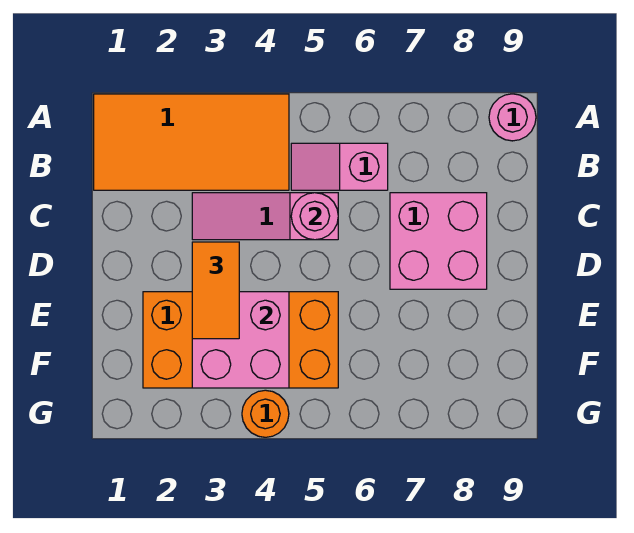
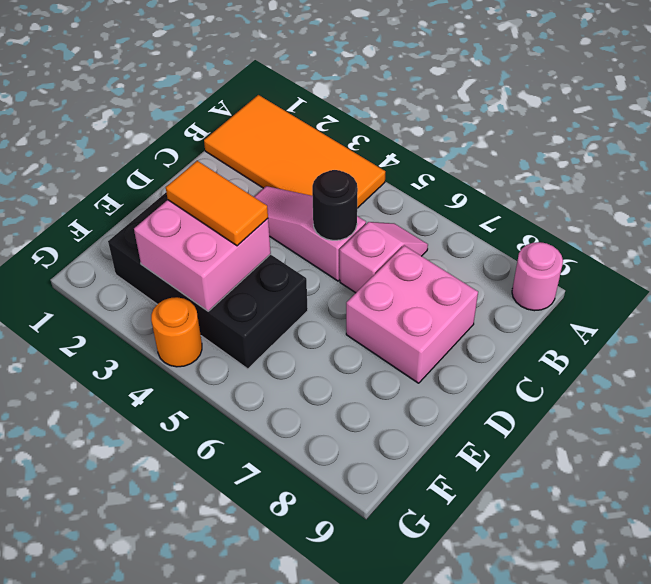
pink 1x2 slope [291,143,388,190] -> pink 1x2 slope turned to [340,222,428,293]
pink 1x1 round brick [291,193,338,240] -> black 1x1 round brick [312,170,358,240]
orange 1x2 tile [192,242,239,339] -> orange 1x2 tile turned to [166,161,268,246]
orange 2x4 brick [143,292,338,388] -> black 2x4 brick [108,193,308,369]

